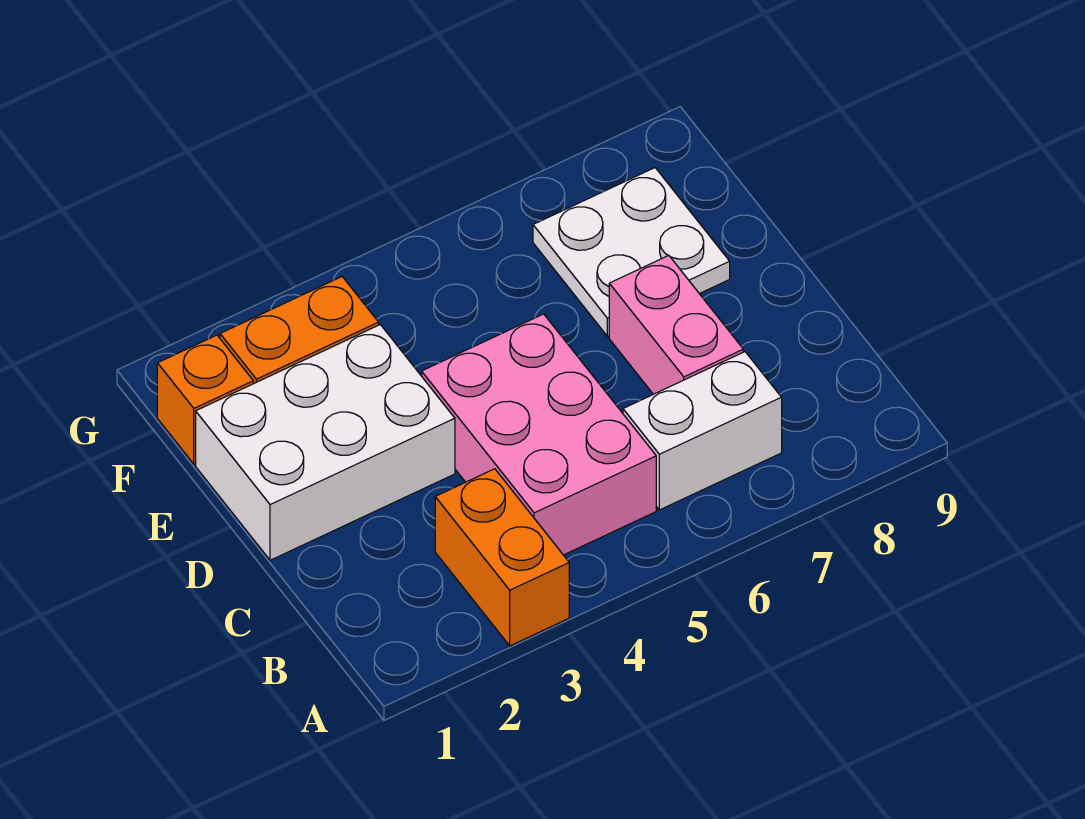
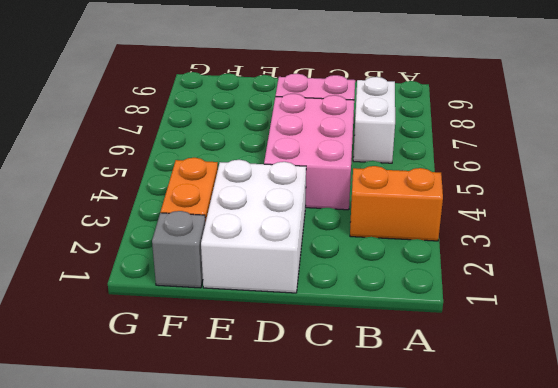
pink 2x3 brick [422,314,656,555] -> pink 2x3 brick turned to [264,94,354,210]
white 2x2 plate [533,168,730,336] -> none
orange 1x1 brick [157,335,253,464] -> grey 1x1 brick [152,211,205,288]

